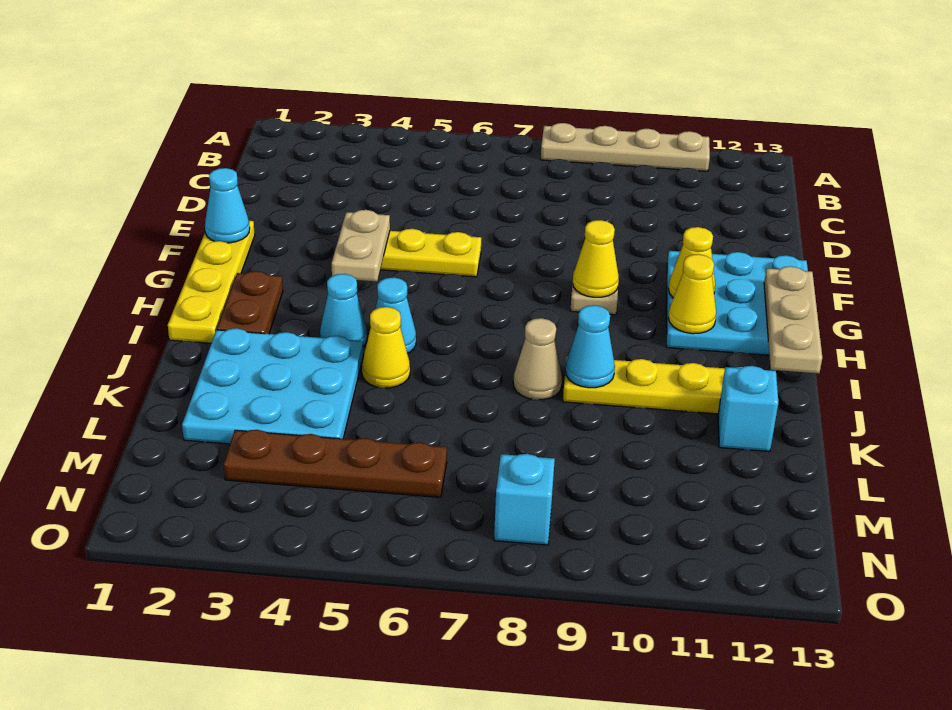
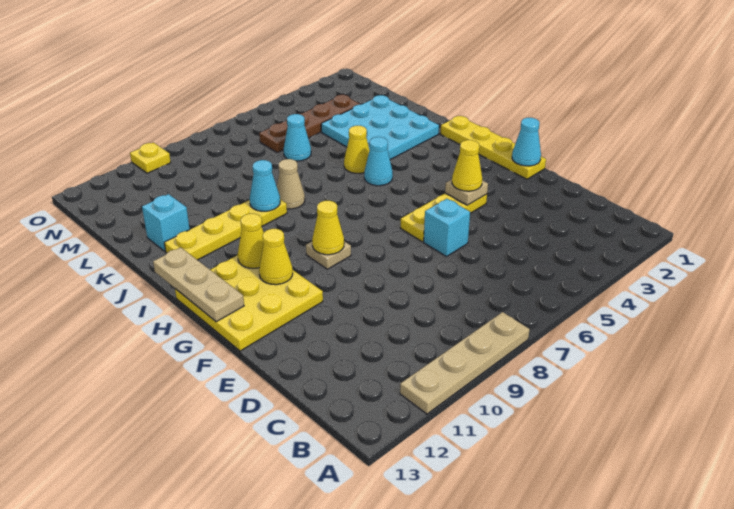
tan 1x2 plate [332,210,390,281] -> tan 1x1 plate [445,179,488,205]
none -> yellow 1x1 cone [452,140,482,191]
cyan 3x3 plate [666,251,808,355] -> yellow 3x3 plate [175,255,323,351]
brown 1x2 plate [217,271,283,334] -> none
cyan 1x1 cone [320,274,367,346] -> cyan 1x1 cone moved to [283,114,311,161]
cyan 1x1 brick [494,454,555,545] -> cyan 1x1 brick moved to [424,199,470,256]
none -> yellow 1x1 plate [130,143,171,173]

